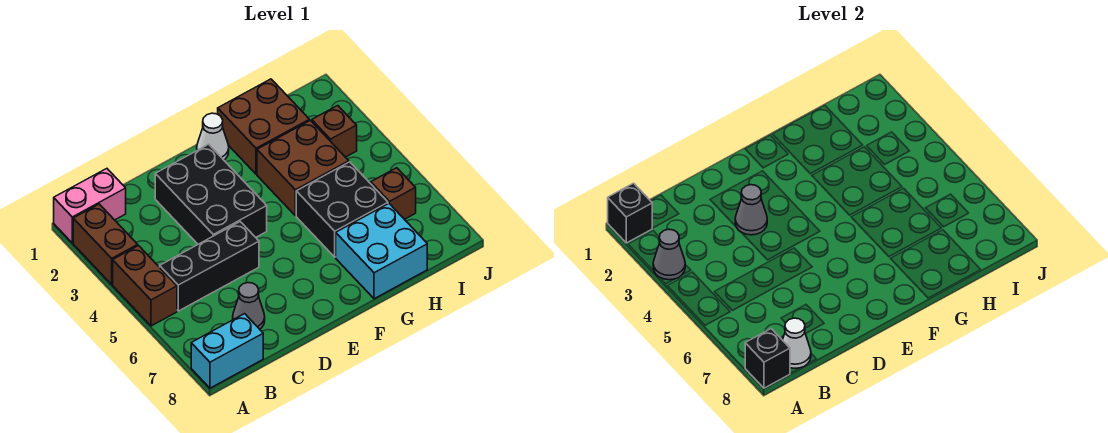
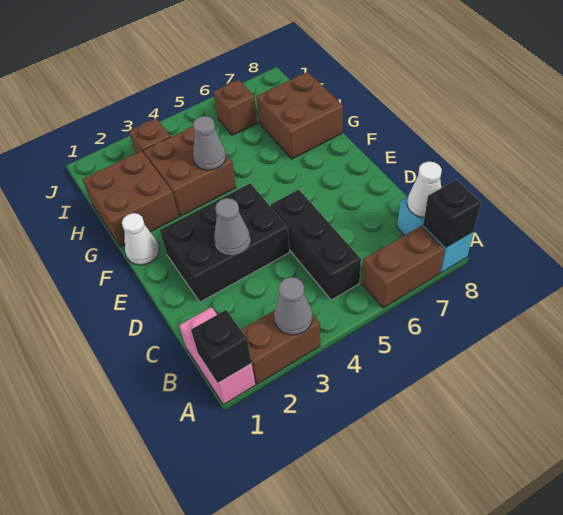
brown 1x2 brick [113,246,177,326] -> brown 1x2 brick moved to [362,226,445,308]
grey 1x1 cone [233,283,265,329] -> grey 1x1 cone moved to [193,116,226,170]
black 2x2 brick [296,162,388,257] -> none
cyan 2x2 brick [336,204,427,299] -> brown 2x2 brick [256,72,343,159]

